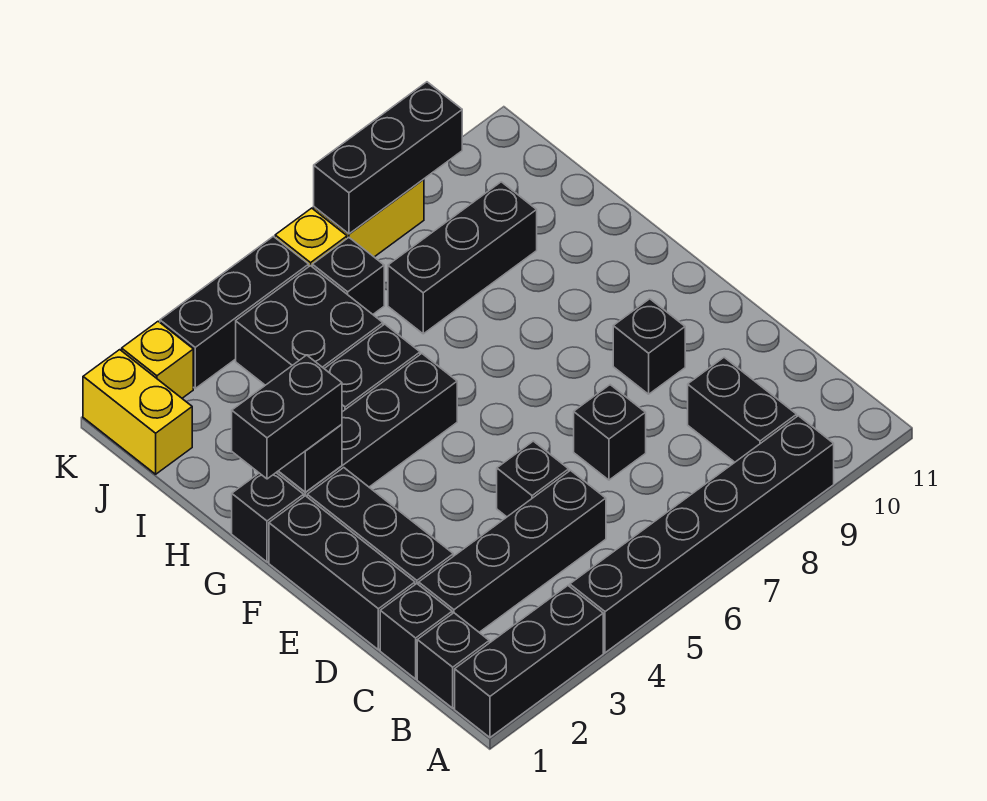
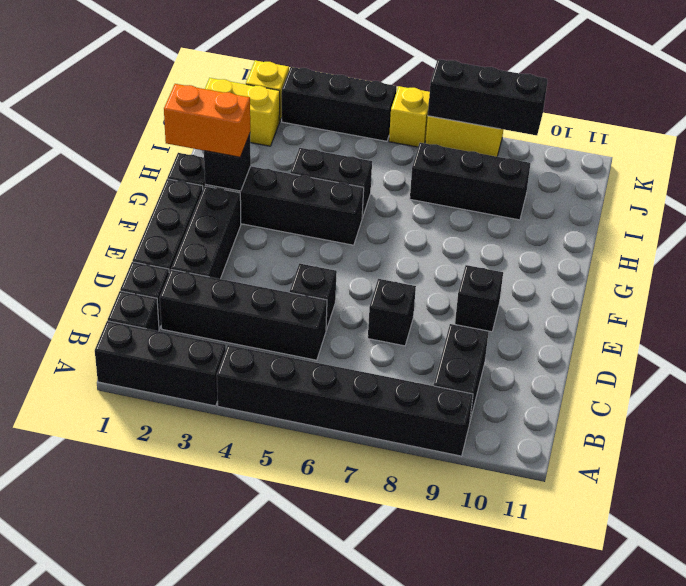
black 1x2 brick [232,355,342,479] -> orange 1x2 brick [164,84,250,157]
black 2x2 brick [236,266,383,385] -> none
yellow 1x2 brick [83,350,192,474] -> yellow 1x2 brick turned to [205,78,280,146]
black 1x1 brick [312,238,384,314] -> none

